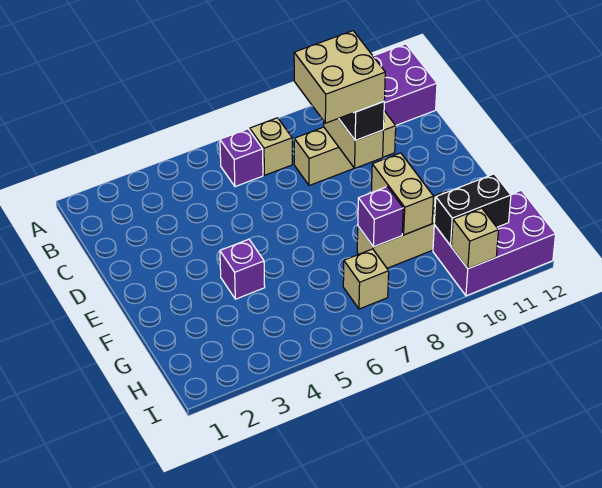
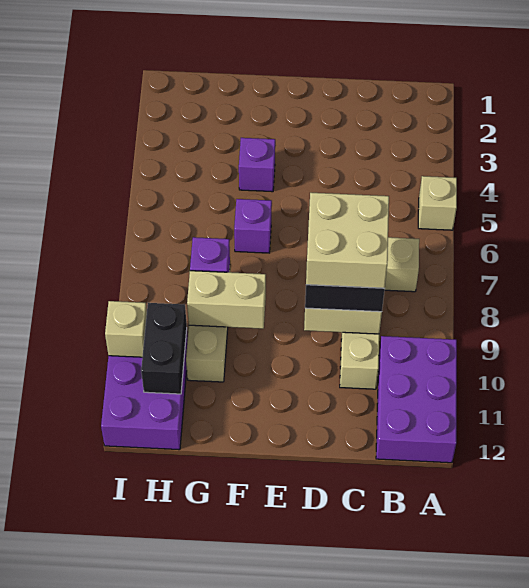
purple 1x1 brick [220,129,263,187] -> purple 1x1 brick moved to [234,199,272,253]
tan 1x1 brick [343,249,389,309] -> tan 1x1 brick moved to [418,176,457,230]

